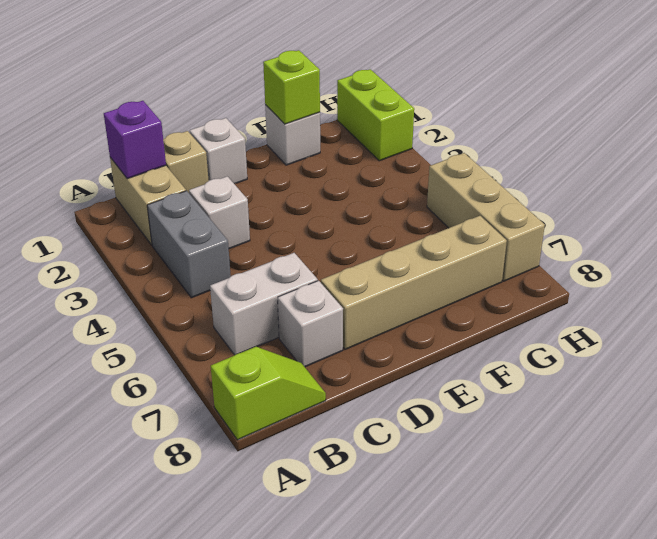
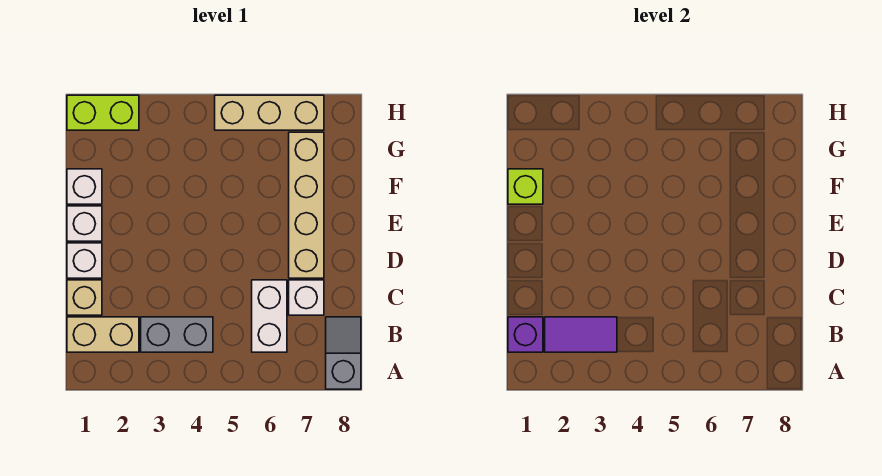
lime 1x2 slope [211,347,326,440] -> grey 1x2 slope [326,317,361,389]
none -> purple 1x2 tile [545,317,617,352]
white 1x1 brick [189,176,250,249] -> white 1x1 brick moved to [67,206,102,241]

